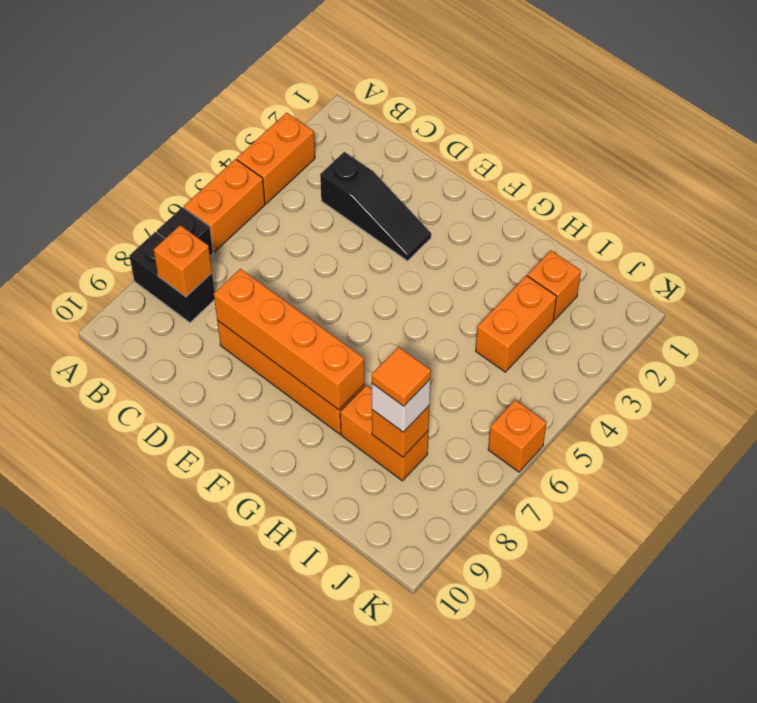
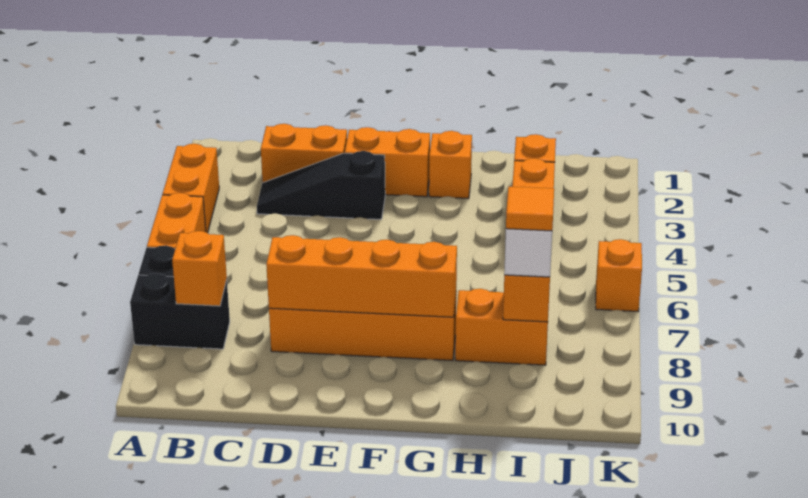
none -> orange 1x2 brick [261,124,347,183]
black 1x3 slope [320,152,431,261] -> black 1x3 slope turned to [257,151,385,219]
none -> orange 1x2 brick [345,127,430,197]
none -> orange 1x1 brick [429,131,472,199]

